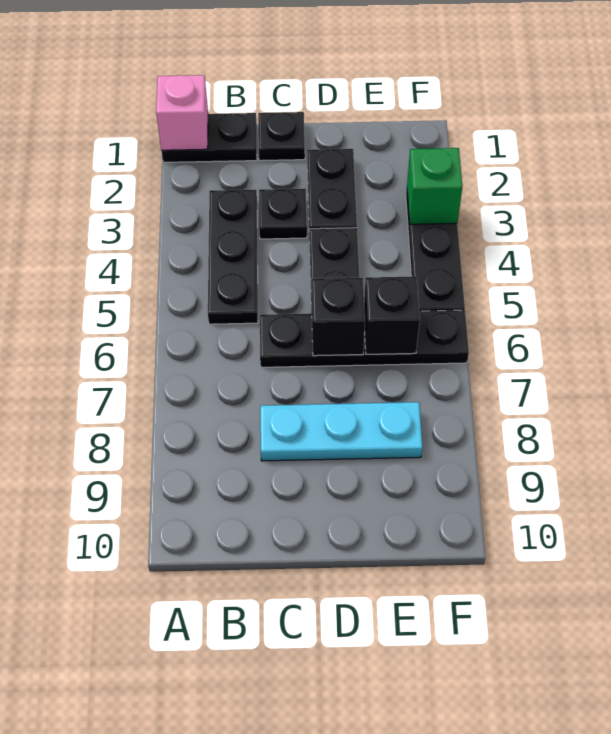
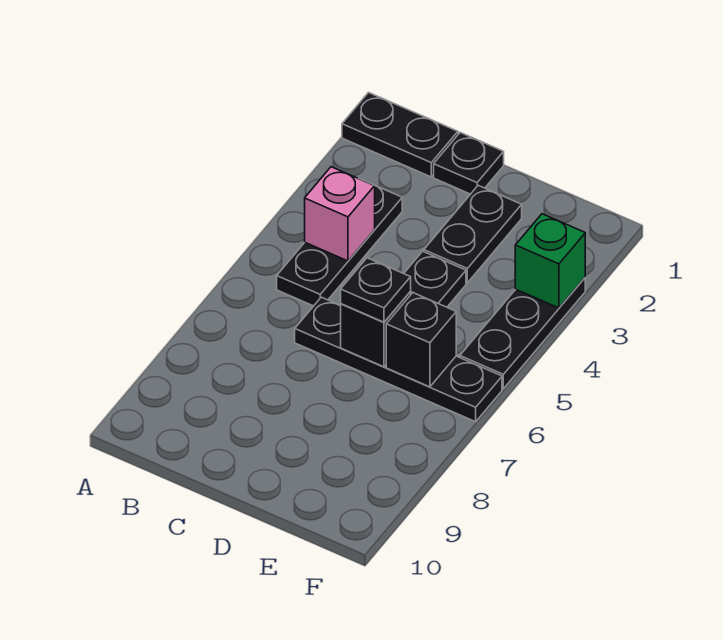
pink 1x1 brick [156,75,208,150] -> pink 1x1 brick moved to [305,167,375,261]
black 1x1 plate [259,189,307,239] -> black 1x1 plate moved to [341,258,411,322]
cyan 1x3 plate [260,402,423,461] -> none

